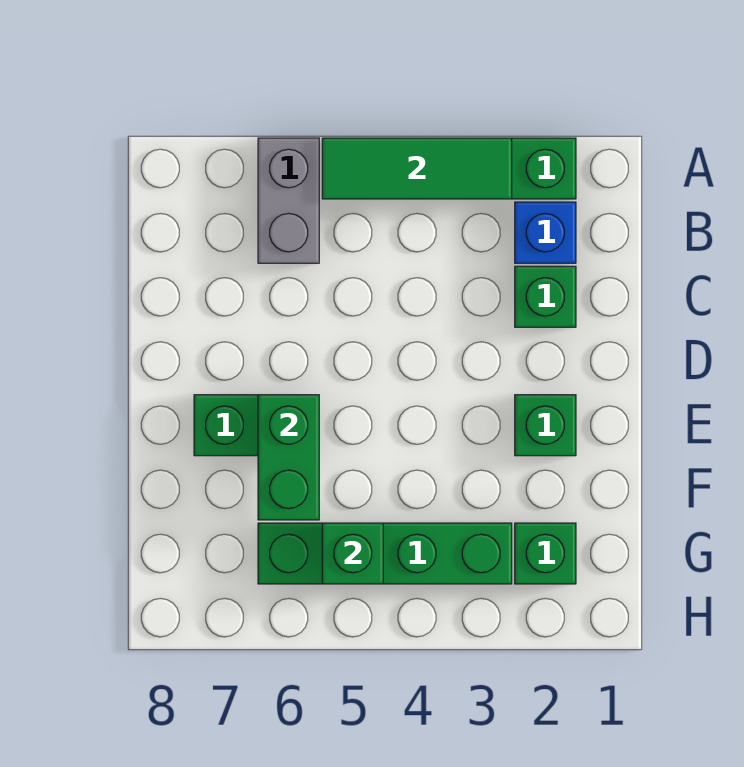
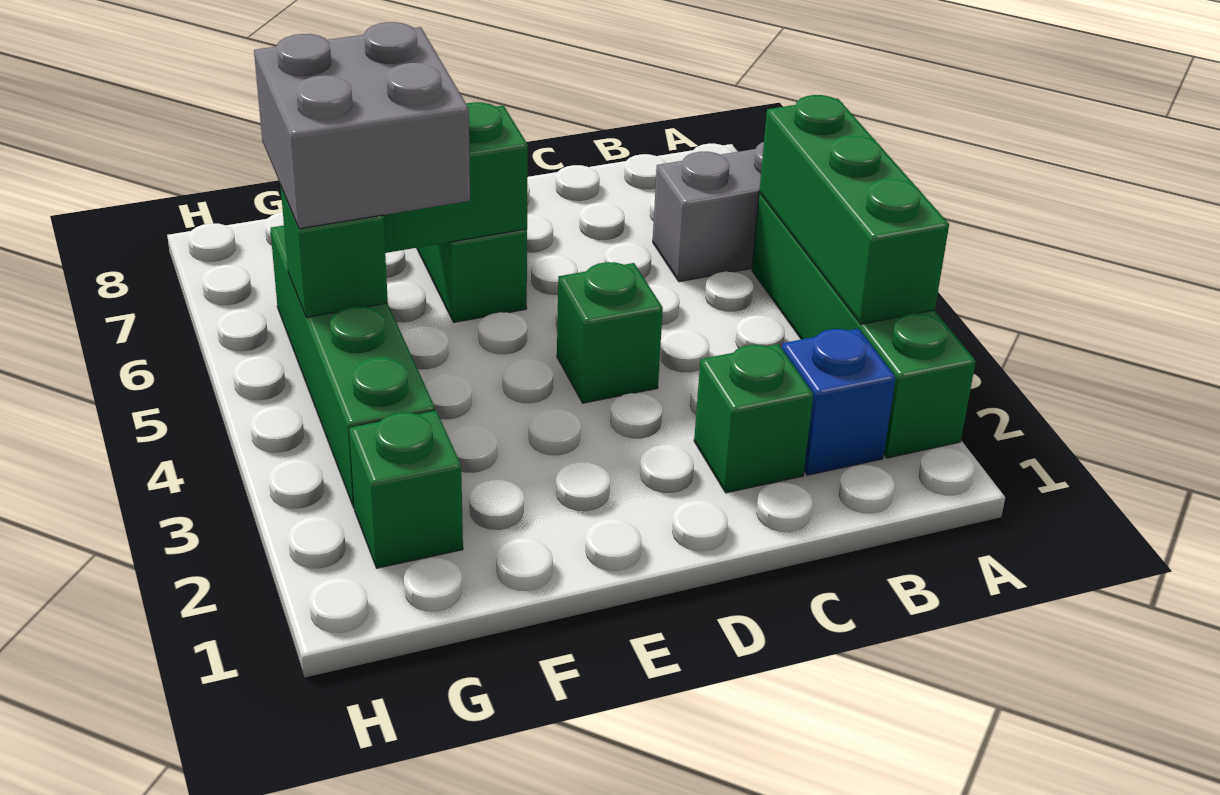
green 1x3 tile [322,138,512,199] -> green 1x3 brick [759,95,949,324]
green 1x1 brick [515,395,576,456] -> green 1x1 brick moved to [557,262,663,403]
none -> grey 2x2 brick [254,22,470,229]

